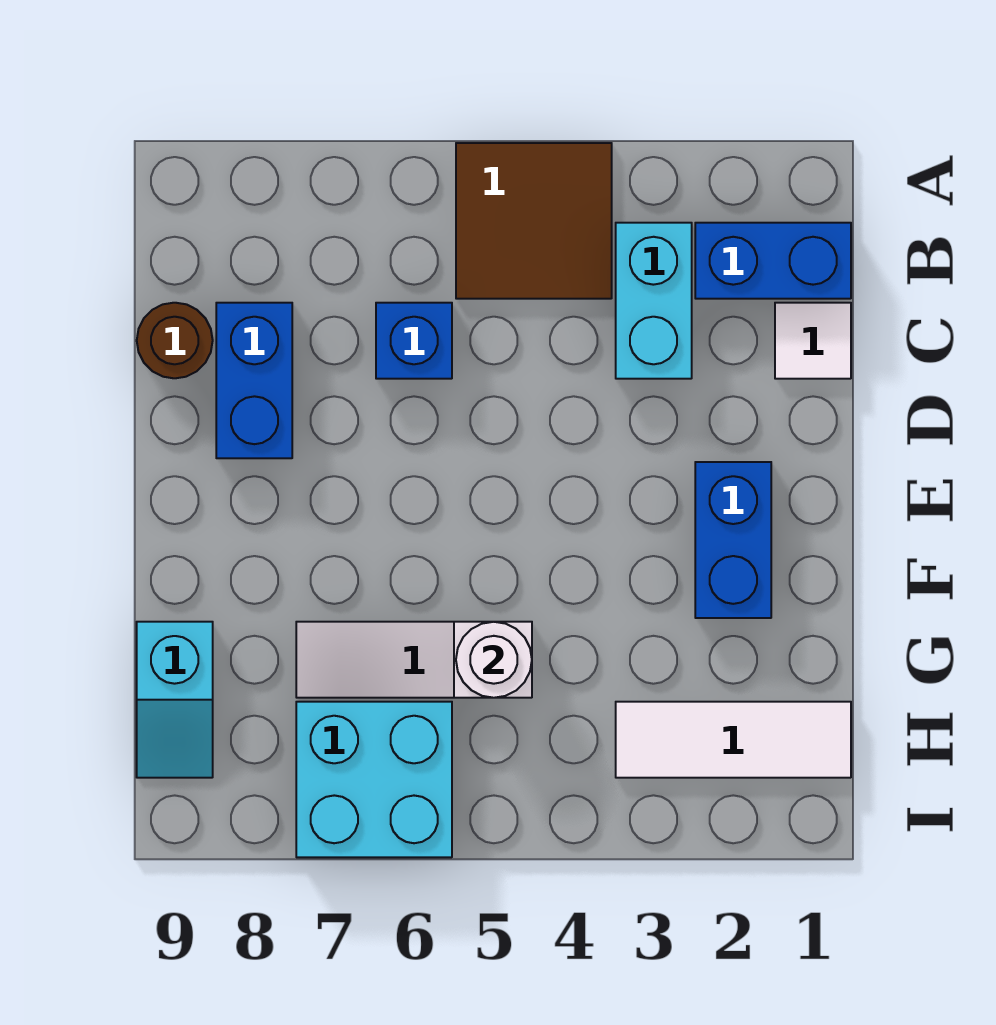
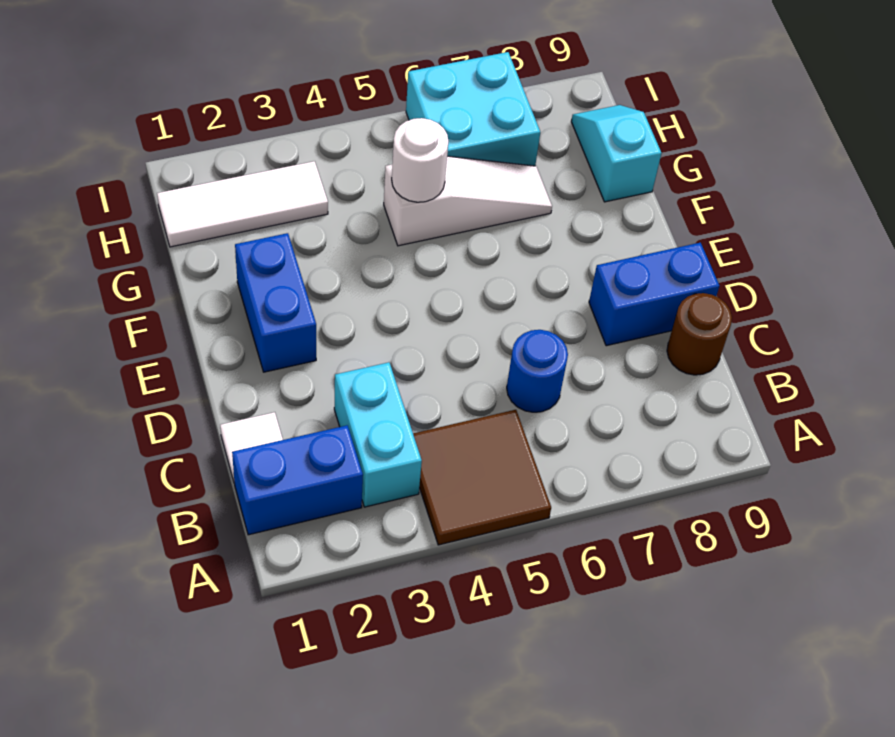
blue 1x1 brick [376,303,452,379] -> blue 1x1 round brick [507,330,568,412]
blue 1x2 brick [216,303,292,458] -> blue 1x2 brick turned to [589,243,719,346]

